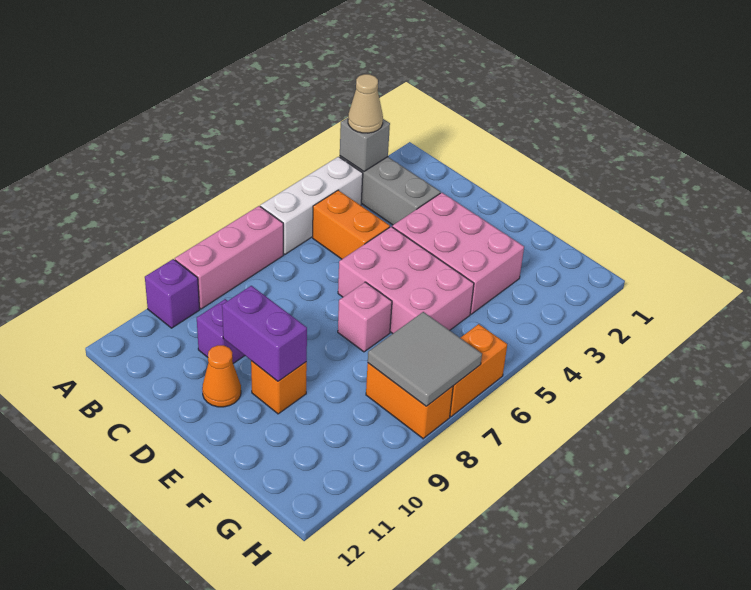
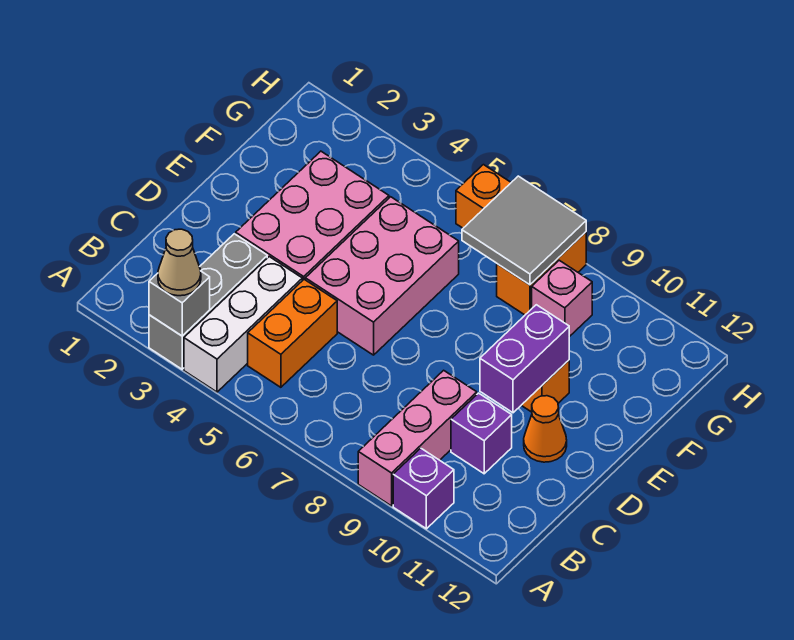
white 1x3 brick [260,157,363,254] -> white 1x3 brick turned to [184,257,302,392]
pink 1x3 brick [175,206,283,309] -> pink 1x3 brick turned to [358,370,477,506]
pink 1x1 brick [338,282,392,352] -> pink 1x1 brick moved to [532,260,592,337]

